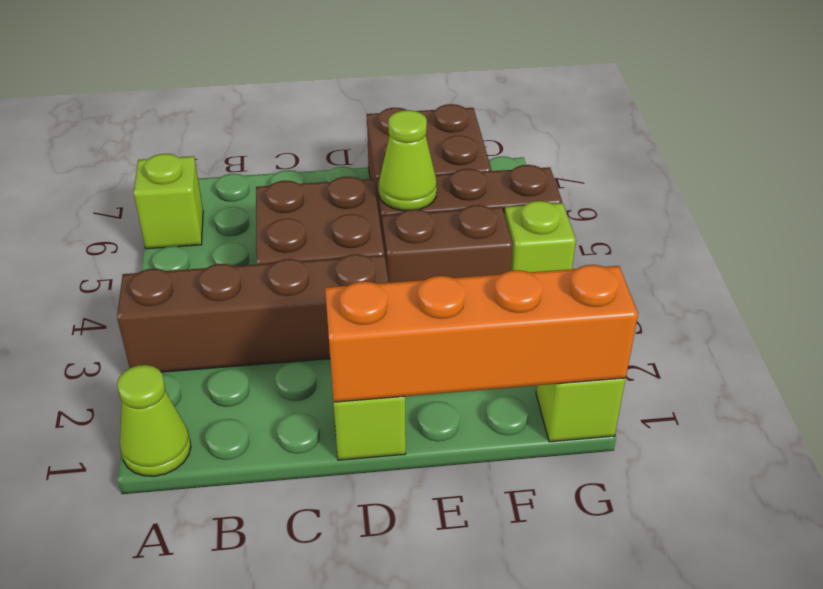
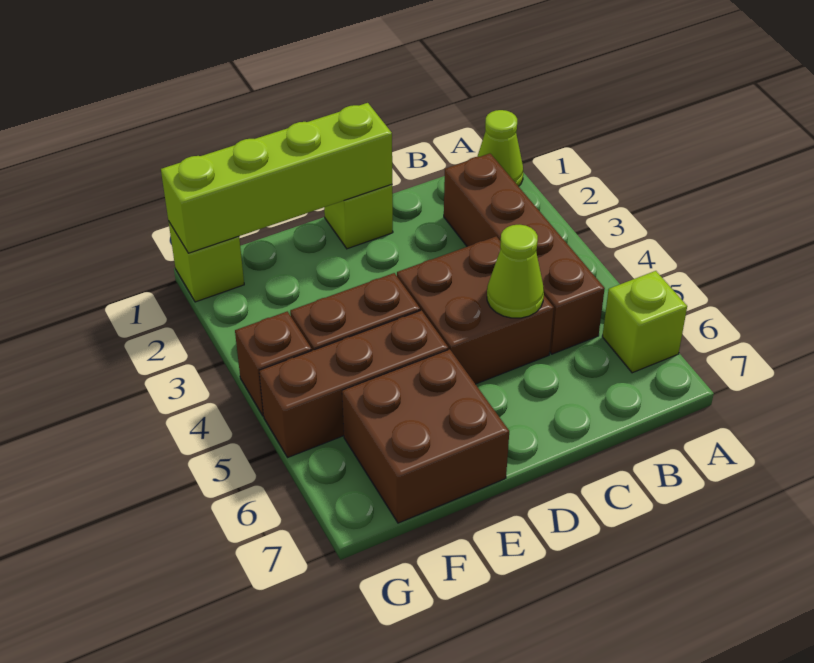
brown 1x4 brick [117,254,389,372] -> brown 1x4 brick turned to [444,154,605,354]
orange 1x4 brick [325,265,638,402] -> lime 1x4 brick [161,103,392,253]
lime 1x1 cone [379,110,437,211] -> lime 1x1 cone moved to [487,225,544,318]
lime 1x1 brick [504,201,576,272] -> brown 1x1 brick [235,311,312,416]

